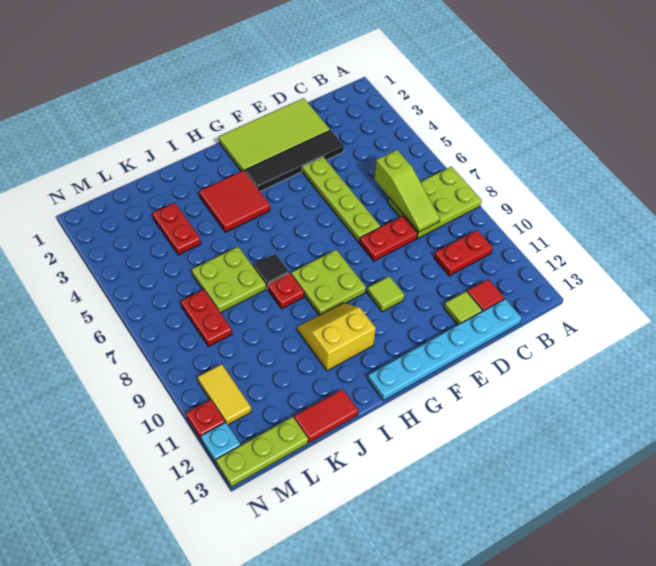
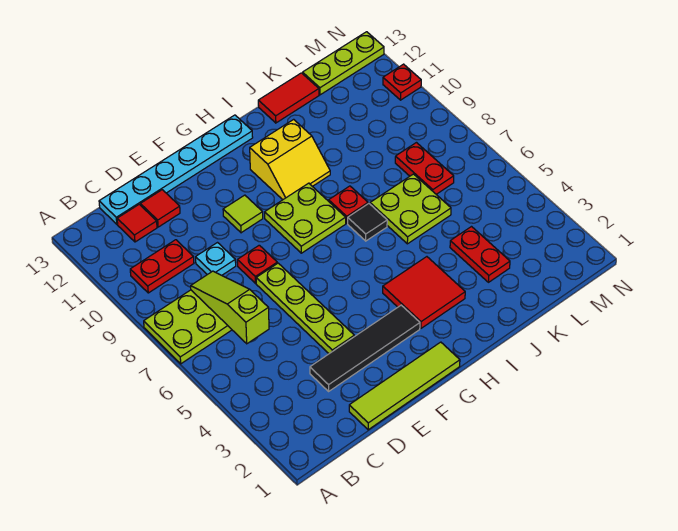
lime 2x4 tile [219,98,330,171] -> lime 1x4 tile [349,342,460,430]
red 1x2 plate [359,216,418,261] -> red 1x1 plate [237,245,277,283]
lime 1x1 tile [444,291,482,325] -> red 1x1 tile [140,190,180,227]
yellow 1x2 tile [198,364,251,425] -> none
cyan 1x1 plate [201,422,241,463] -> cyan 1x1 plate moved to [196,243,236,275]

